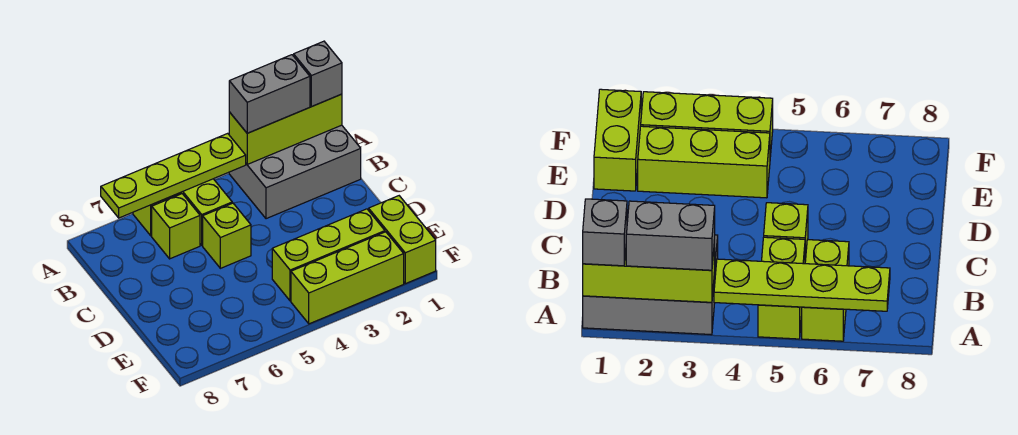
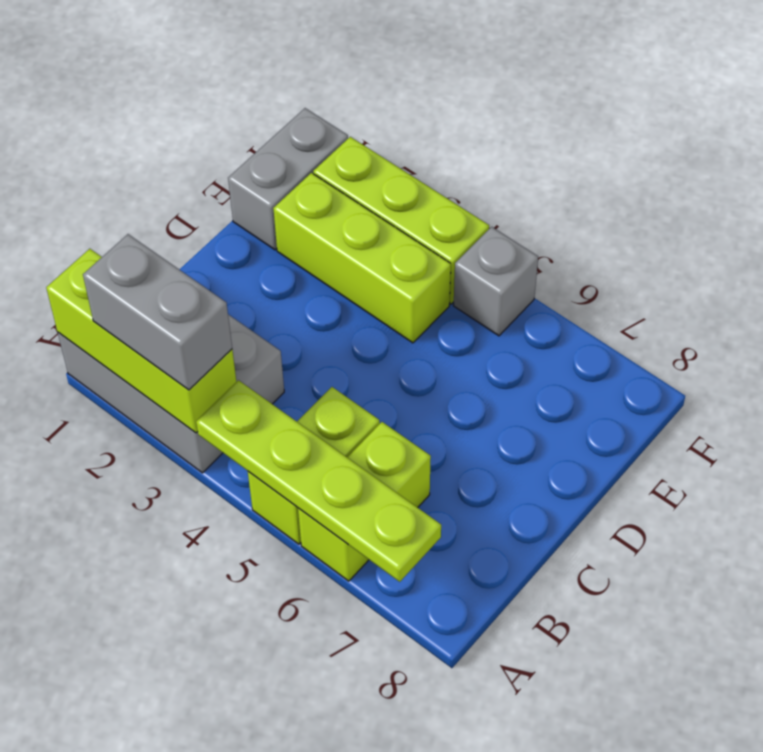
grey 1x1 brick [294,41,342,106] -> grey 1x1 brick moved to [454,227,538,336]
lime 1x1 brick [203,203,251,268] -> none
lime 1x2 brick [369,196,436,284] -> grey 1x2 brick [228,108,348,250]

